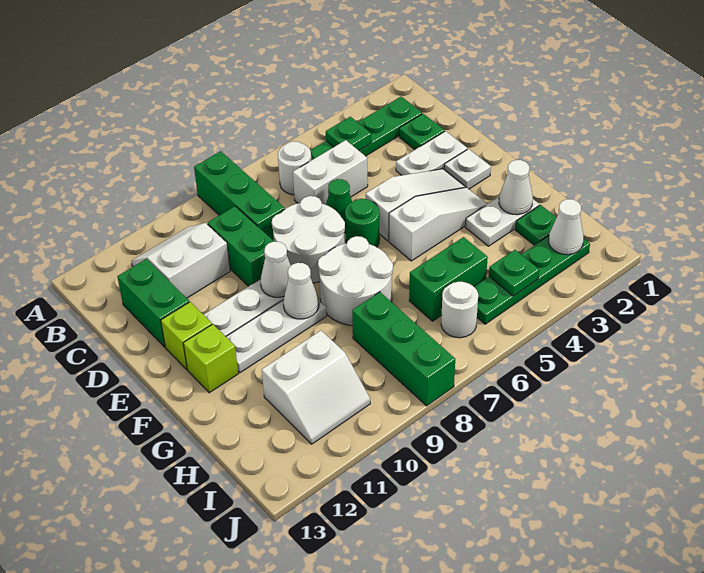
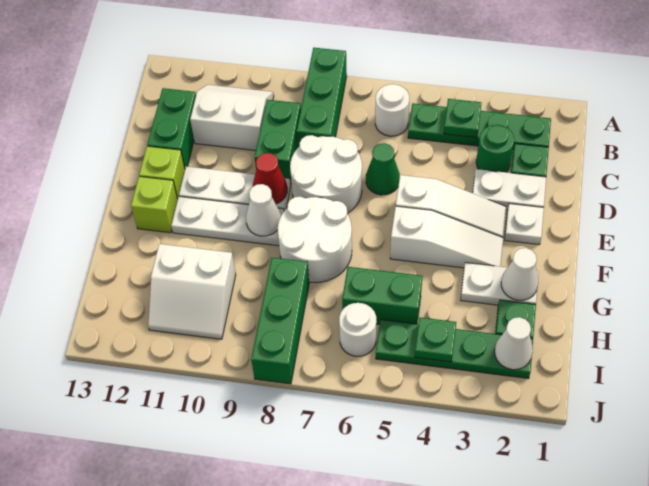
white 1x2 brick [293,140,368,205] -> none
green 1x1 round brick [345,199,380,247] -> green 1x1 round brick moved to [476,125,514,172]
white 1x1 cone [260,242,291,297] -> red 1x1 cone [253,153,287,204]

